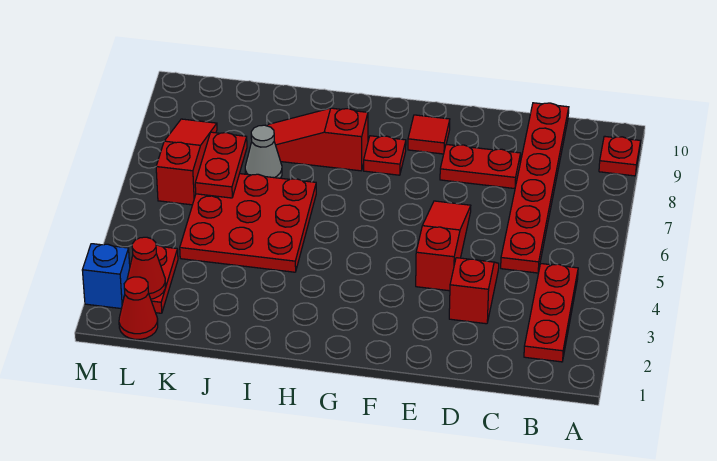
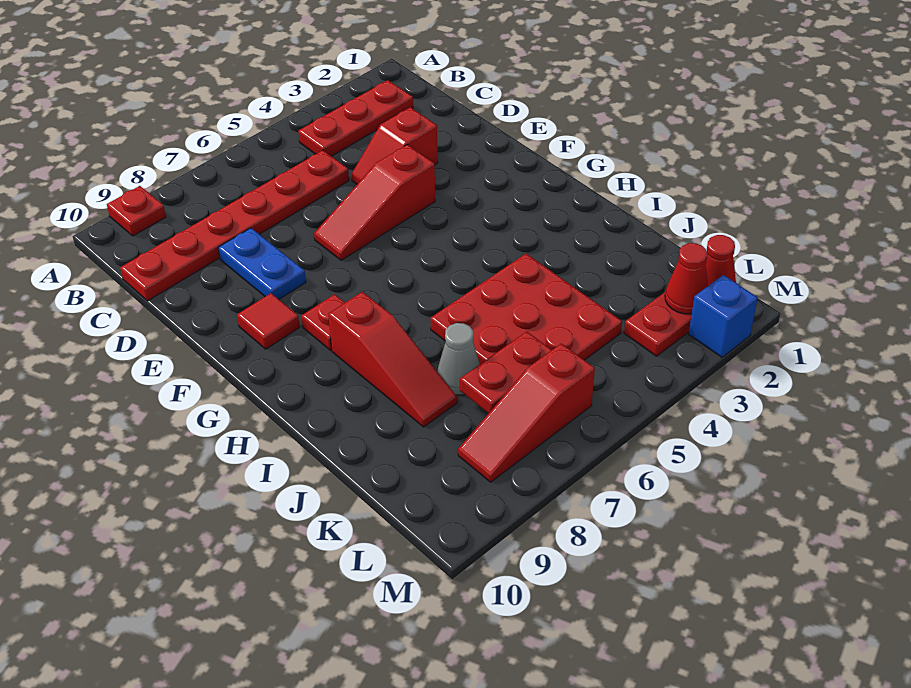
red 1x2 plate [440,144,521,189] -> blue 1x2 plate [218,228,306,299]

